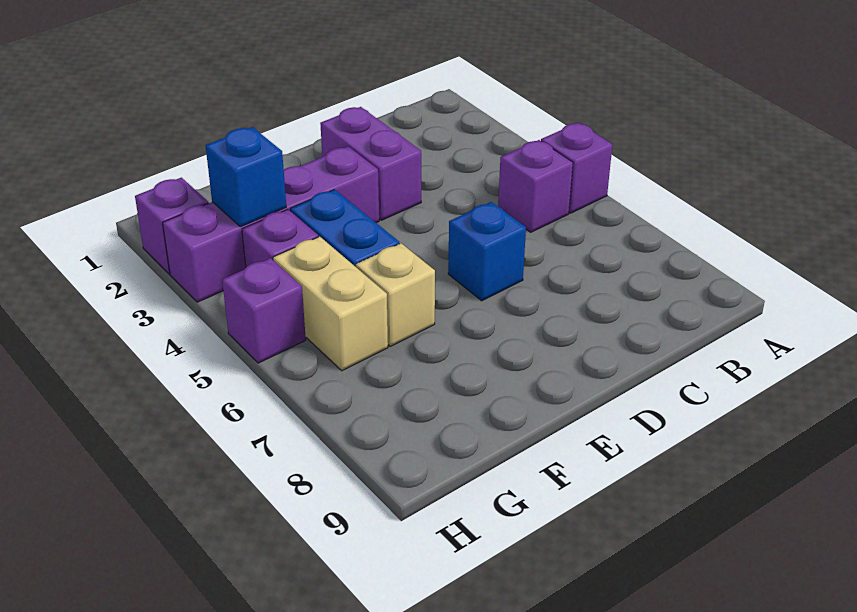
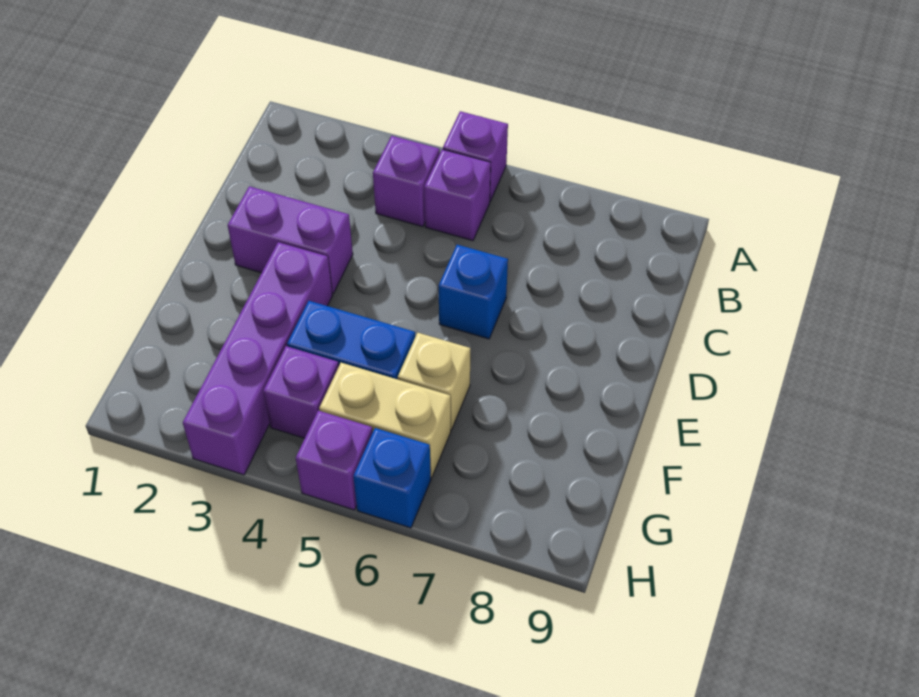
blue 1x1 brick [206,127,286,227] -> blue 1x1 brick moved to [353,428,431,528]
purple 1x1 brick [135,178,208,274] -> purple 1x1 brick moved to [373,136,440,227]

